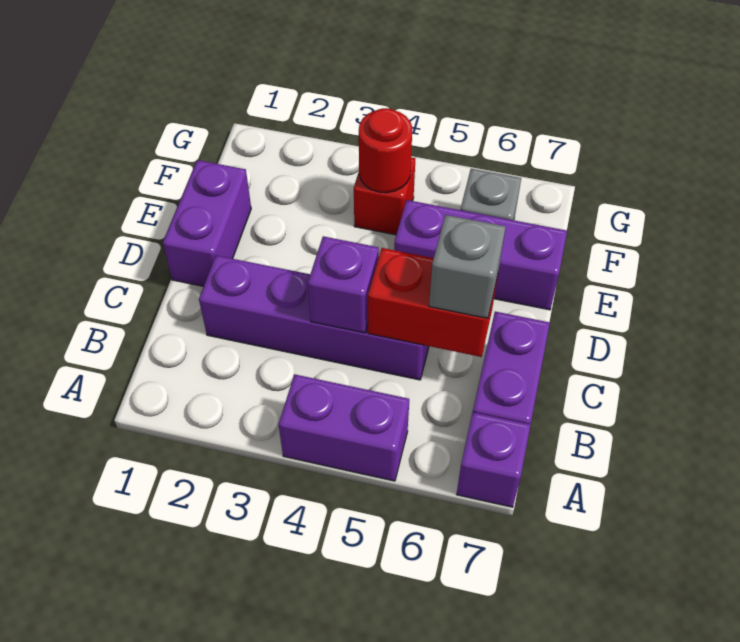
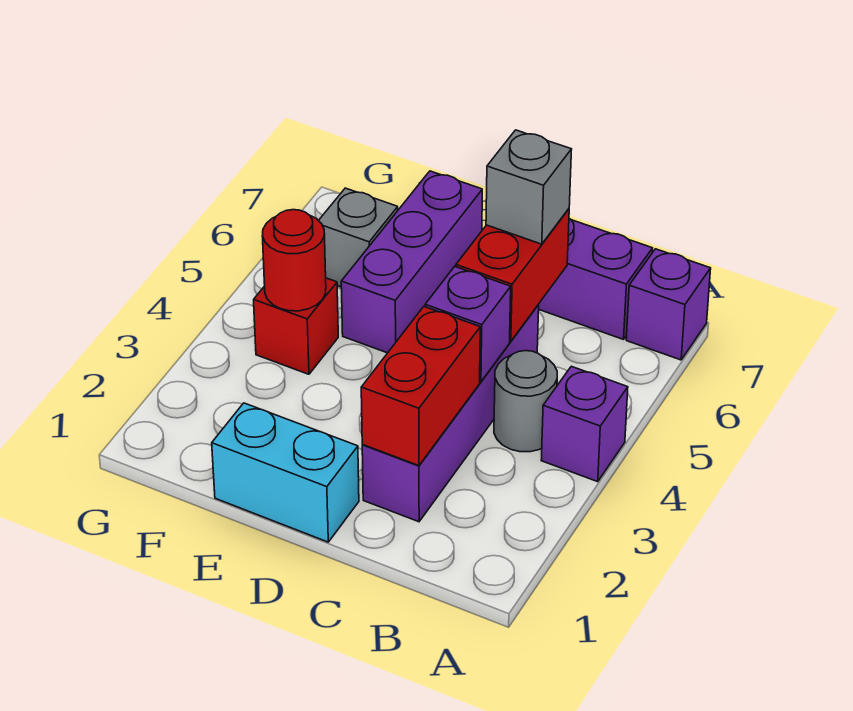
purple 1x2 brick [279,374,409,481] -> purple 1x1 brick [541,366,628,482]
none -> grey 1x1 round brick [494,351,557,452]
none -> red 1x2 brick [361,307,480,466]
purple 1x2 brick [163,160,251,286] -> cyan 1x2 brick [212,403,359,542]

